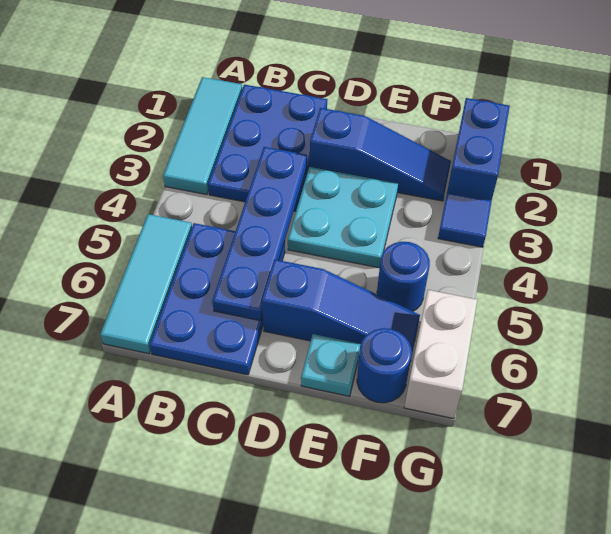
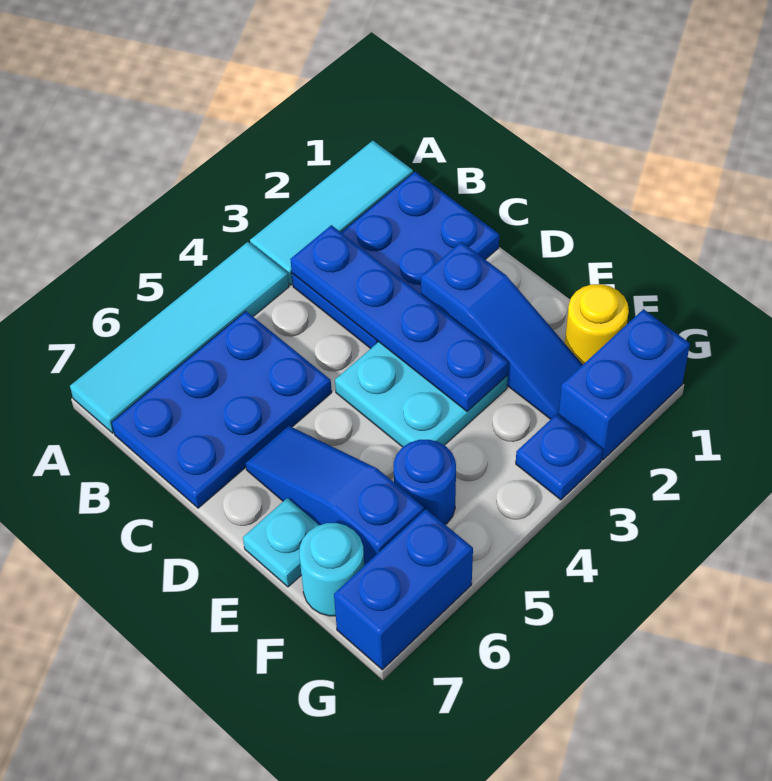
cyan 1x3 tile [100,214,192,354] -> cyan 1x4 tile [70,242,289,433]
blue 1x4 plate [212,147,307,321] -> blue 1x4 plate turned to [290,225,508,411]
blue 1x3 slope [262,259,420,358] -> blue 1x3 slope turned to [246,426,424,566]
none -> yellow 1x1 round brick [565,284,629,364]
blue 1x1 round brick [357,328,412,403] -> cyan 1x1 round brick [299,523,364,616]
blue 1x1 tile [438,192,492,247] -> blue 1x1 plate [516,414,603,500]
white 1x2 brick [404,290,477,419] -> blue 1x2 brick [334,509,473,670]

